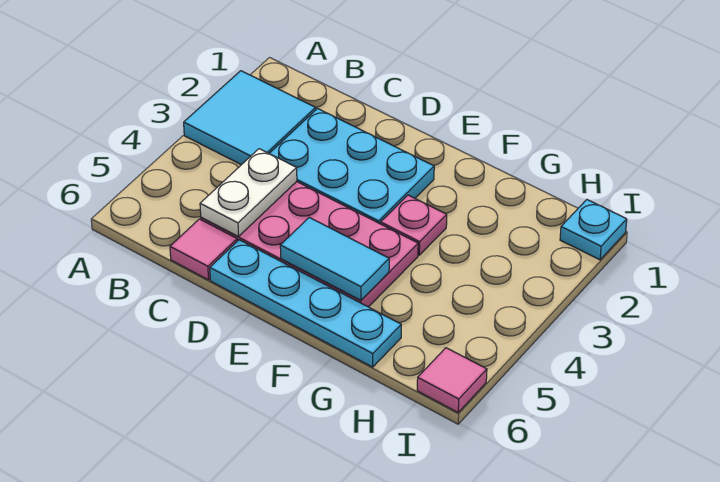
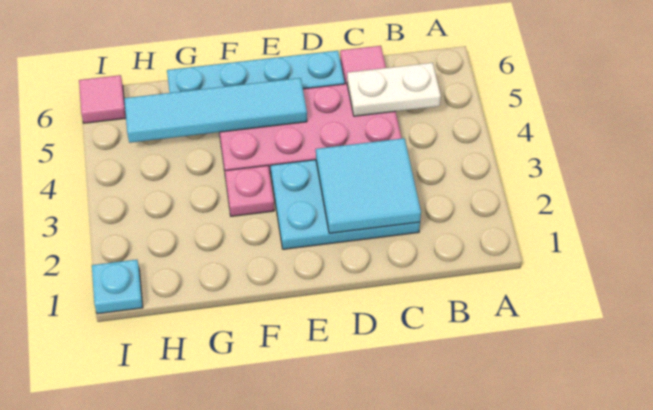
cyan 2x2 tile [184,71,316,165] -> cyan 2x2 tile moved to [316,138,421,233]
white 1x2 plate [200,149,297,237] -> white 1x2 plate turned to [347,63,441,116]
cyan 1x2 tile [280,217,389,301] -> cyan 1x4 tile [124,78,307,143]

